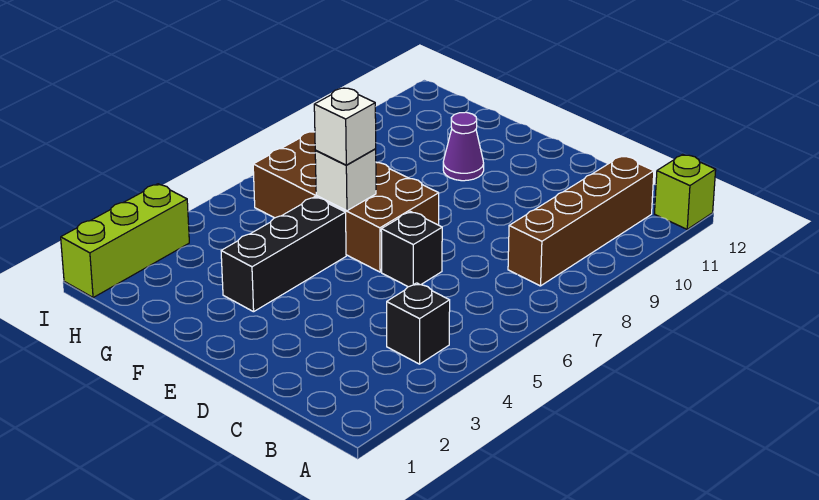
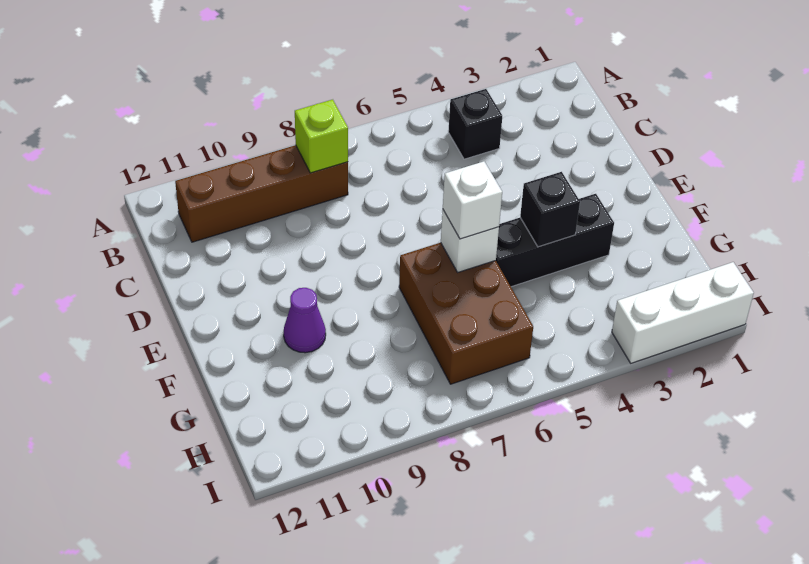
lime 1x1 brick [655,154,716,229] -> lime 1x1 brick moved to [295,100,348,173]
black 1x1 brick [381,212,442,287] -> black 1x1 brick moved to [520,172,580,247]
brown 2x4 brick [253,131,439,272] -> brown 2x3 brick [399,243,533,384]
lime 1x3 brick [61,184,189,298] -> white 1x3 brick [612,262,754,363]

